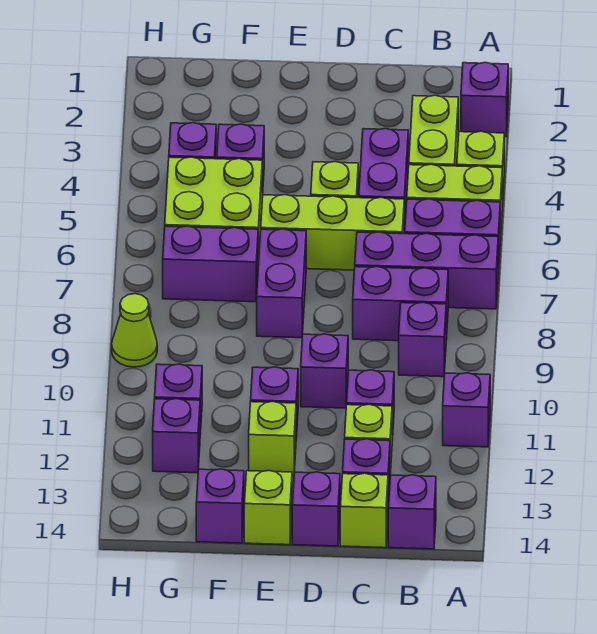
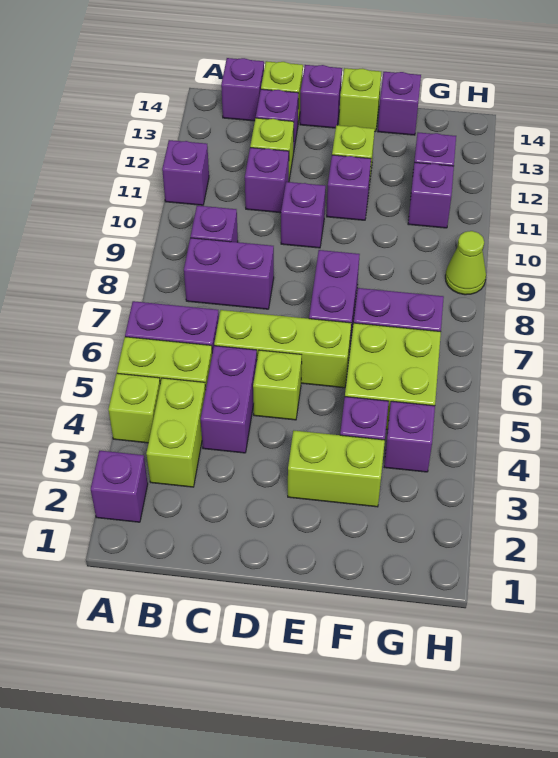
purple 1x3 brick [355,232,498,309] -> none
none -> lime 1x2 brick [288,431,385,507]

